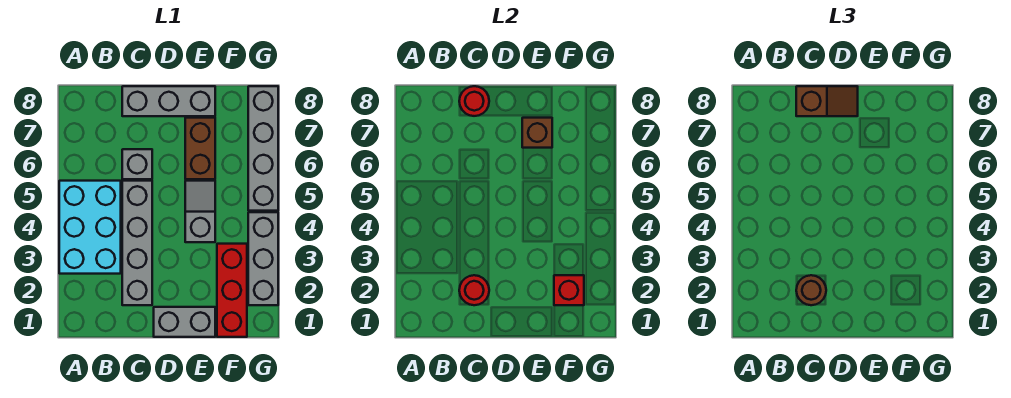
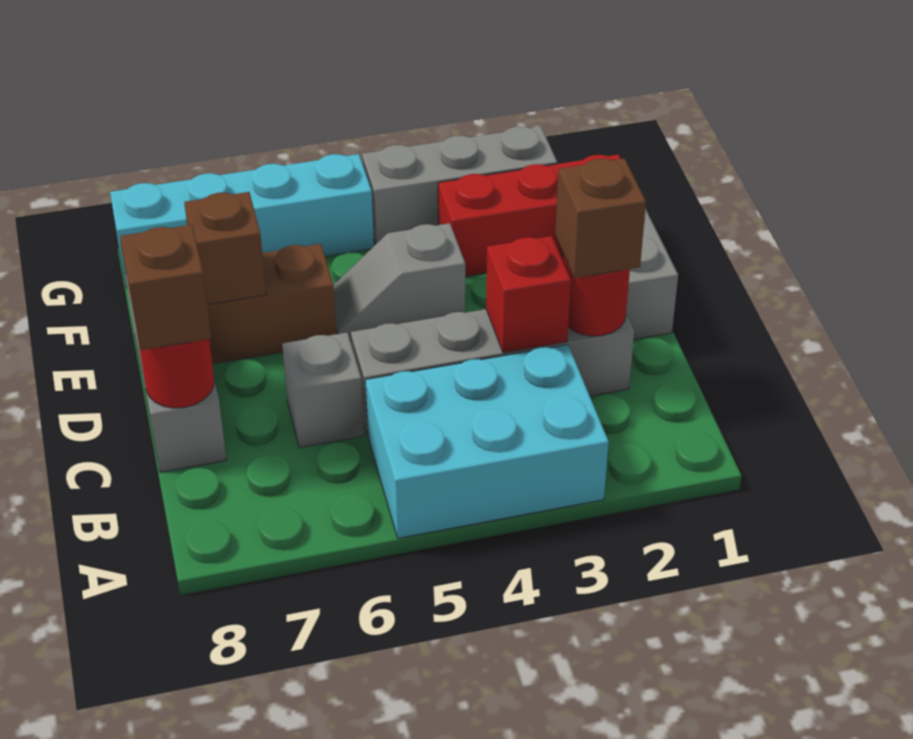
brown 1x1 round brick [796,275,826,305] -> brown 1x1 brick [555,158,646,278]
red 1x1 brick [554,275,584,305] -> red 1x1 brick moved to [486,236,571,353]
grey 1x4 brick [248,86,278,211] -> cyan 1x4 brick [110,154,374,288]

